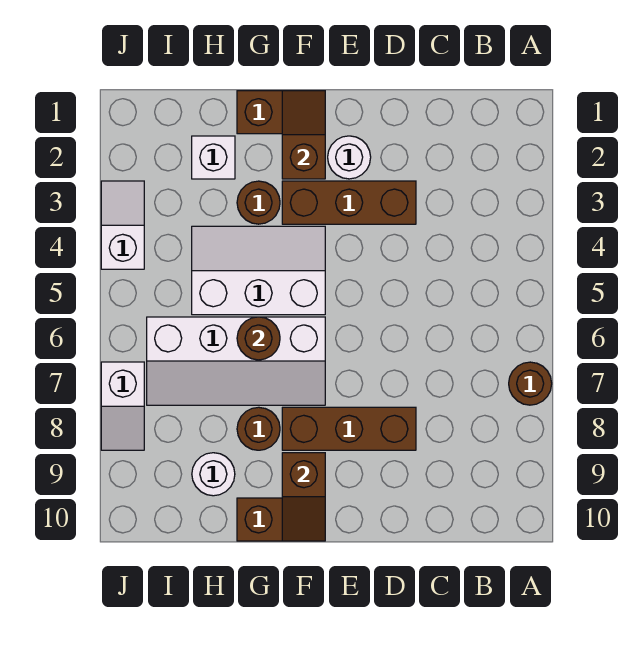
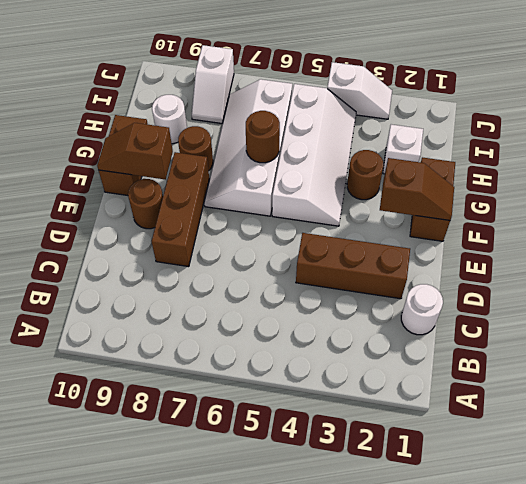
brown 1x1 round brick [509,362,552,405] -> brown 1x1 round brick moved to [128,179,163,229]
brown 1x3 brick [282,181,416,224] -> brown 1x3 brick turned to [296,233,410,299]
white 1x1 round brick [328,136,371,179] -> white 1x1 round brick moved to [401,284,443,335]
white 2x3 slope [192,226,325,315] -> white 2x4 slope [272,84,356,226]
white 1x2 slope [101,362,144,450] -> white 1x2 slope turned to [192,45,234,123]

